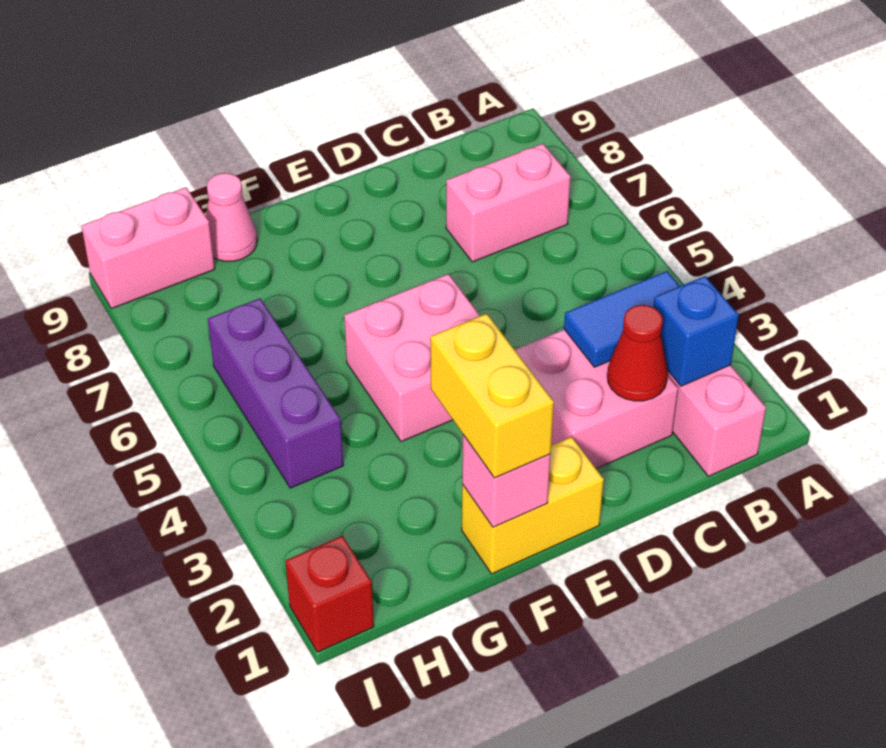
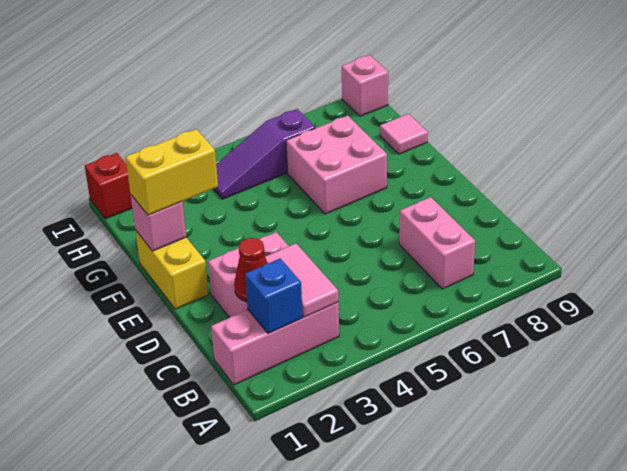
blue 1x2 tile [564,271,680,367] -> pink 1x2 tile [265,243,338,317]
pink 2x2 brick [344,274,480,442] -> pink 2x2 brick moved to [286,116,387,214]
pink 1x1 cone [206,173,257,261] -> pink 1x1 tile [380,114,428,154]
purple 1x3 brick [208,298,343,488] -> purple 1x3 slope [214,109,315,199]
pink 1x2 brick [82,188,215,308] -> pink 1x1 brick [342,55,388,116]

